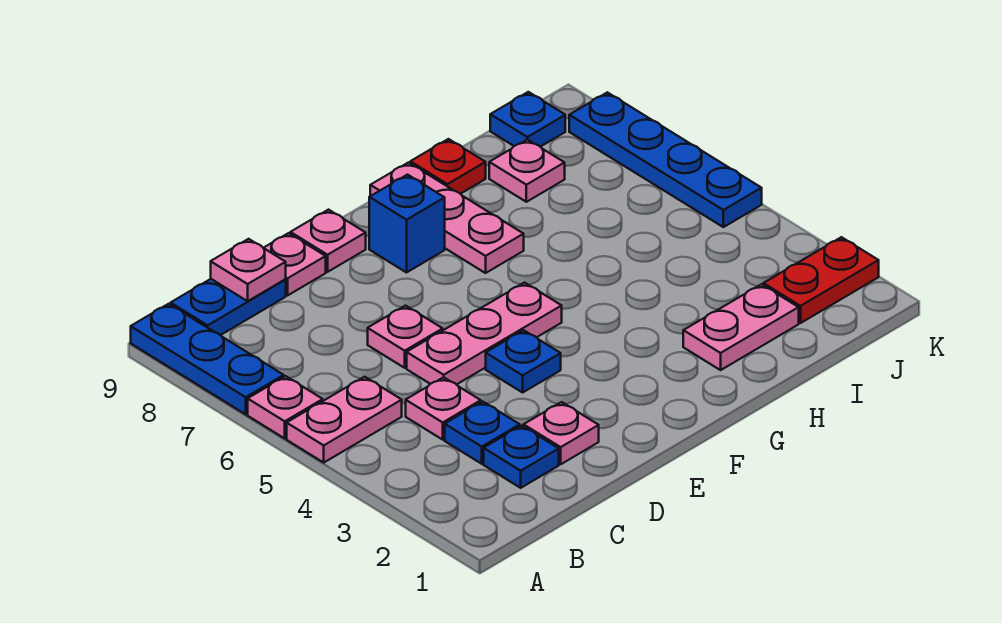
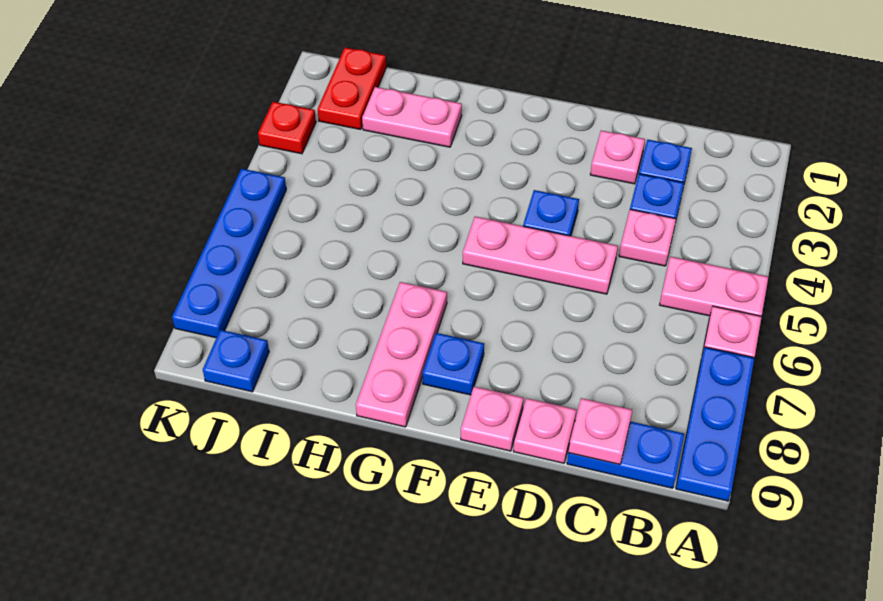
pink 1x1 plate [368,306,443,368] -> none
blue 1x1 brick [369,175,445,272] -> blue 1x1 plate [423,333,484,395]
red 1x1 plate [410,139,486,194] -> red 1x1 plate moved to [258,102,316,154]
pink 1x1 plate [489,140,565,202] -> none
red 1x2 plate [763,237,879,323] -> red 1x2 plate turned to [318,48,386,129]

